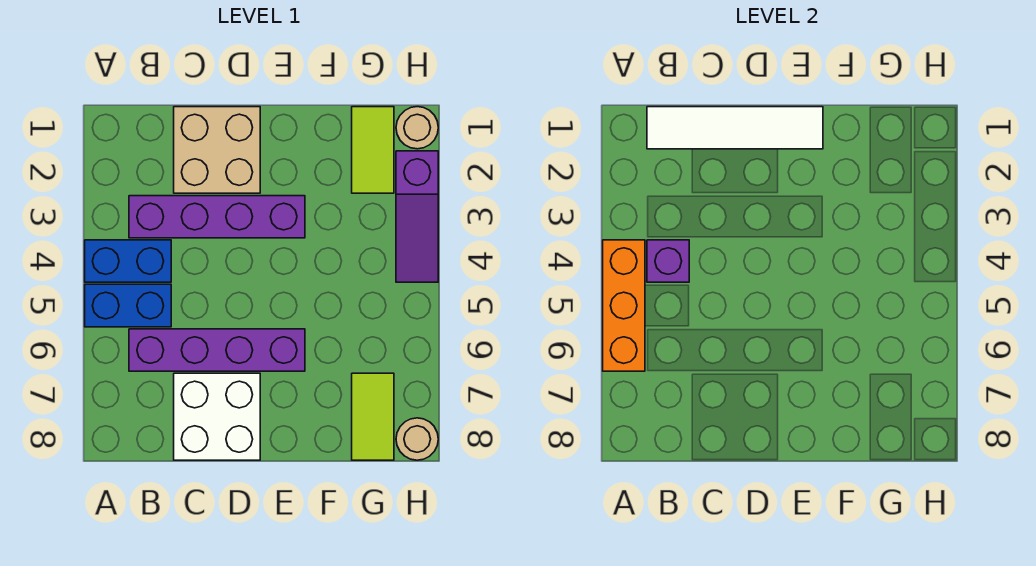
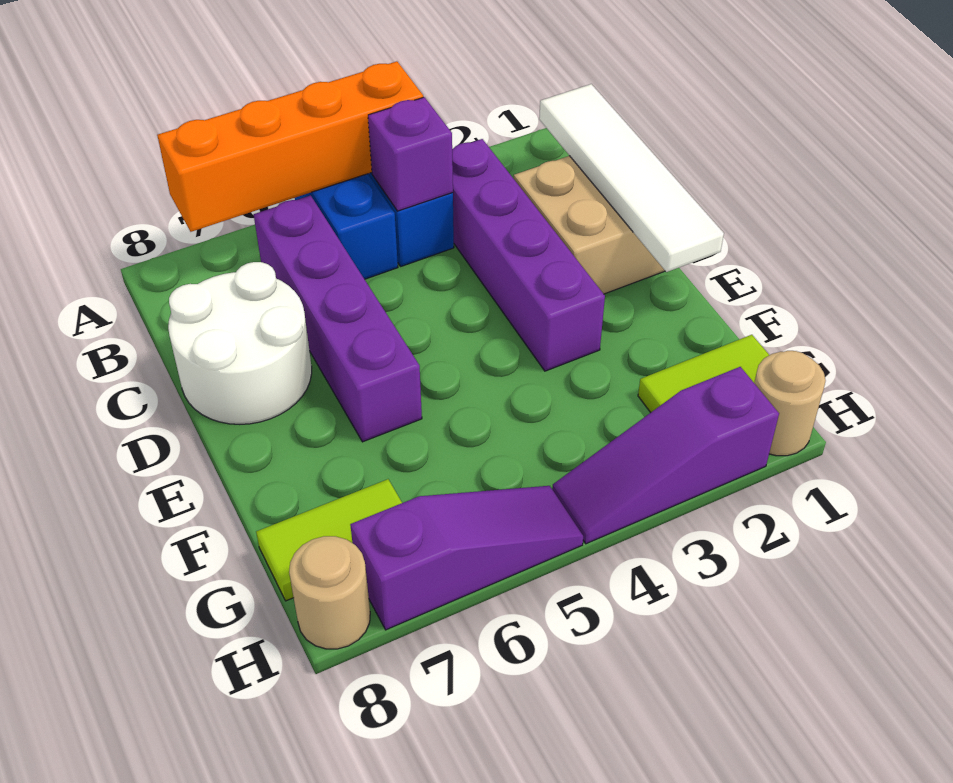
orange 1x3 brick [603,240,645,371] -> orange 1x4 brick [157,61,423,232]
white 2x2 brick [174,373,260,460] -> white 2x2 round brick [168,262,312,424]
none -> purple 1x3 slope [350,486,583,630]

